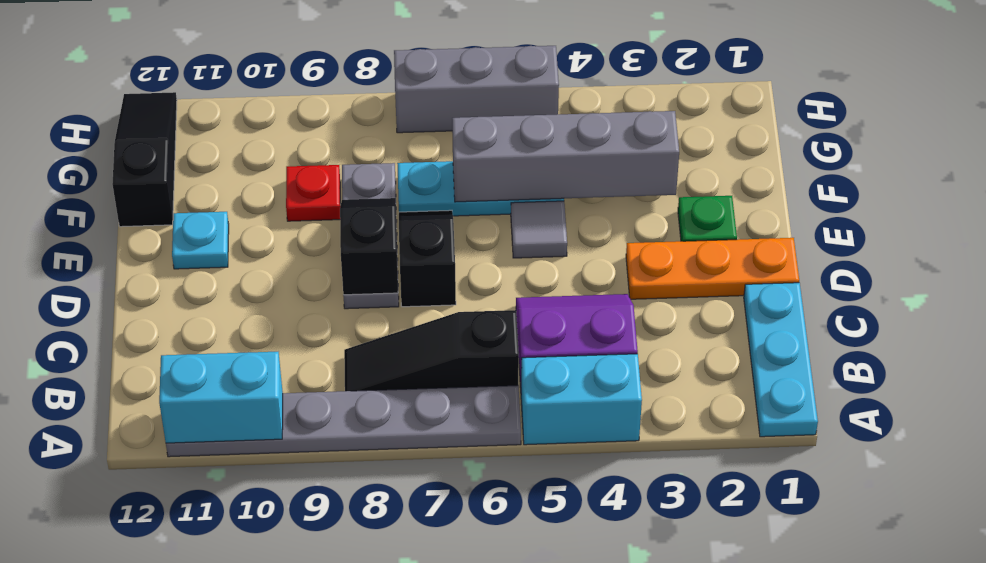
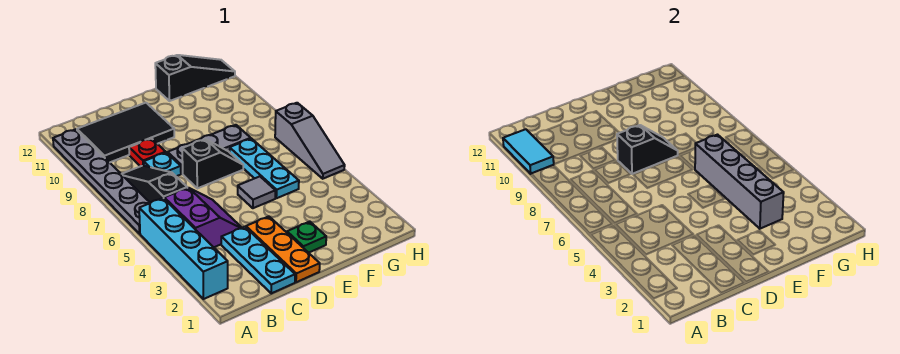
cyan 1x3 plate [744,283,818,437] -> cyan 1x3 plate turned to [221,227,295,293]
cyan 1x2 brick [521,354,642,445] -> cyan 1x4 brick [139,198,228,299]
cyan 1x2 brick [159,352,283,443] -> cyan 1x2 tile [503,129,554,174]
none -> black 2x3 tile [77,103,174,163]
cyan 1x1 plate [172,212,229,269] -> cyan 1x1 plate moved to [144,152,181,176]
red 1x1 plate [286,165,340,221] -> red 1x1 plate moved to [129,139,166,166]
grey 1x3 brick [394,46,559,133] -> grey 1x3 slope [275,103,345,179]

